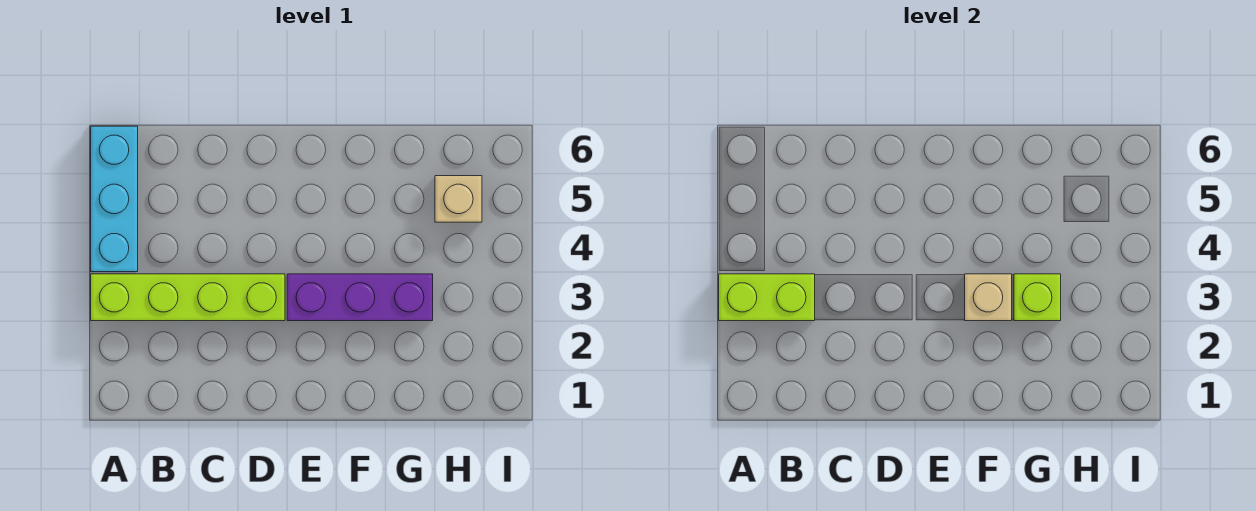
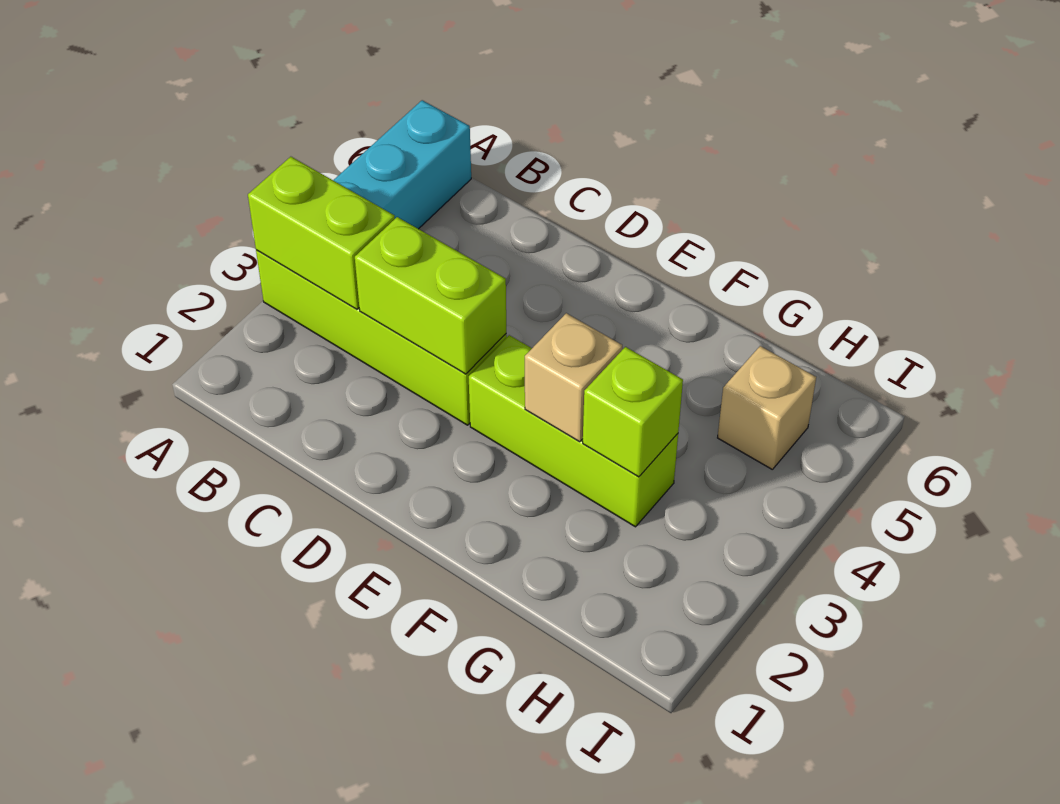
none -> lime 1x2 brick [355,217,506,374]
purple 1x3 brick [287,274,433,321] -> lime 1x3 brick [469,335,678,527]

